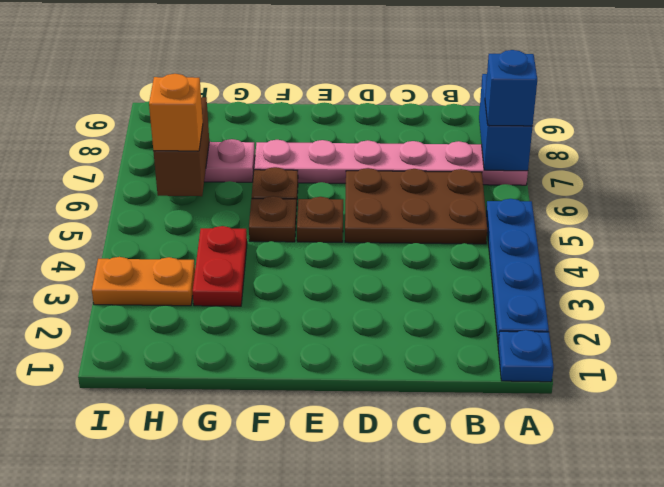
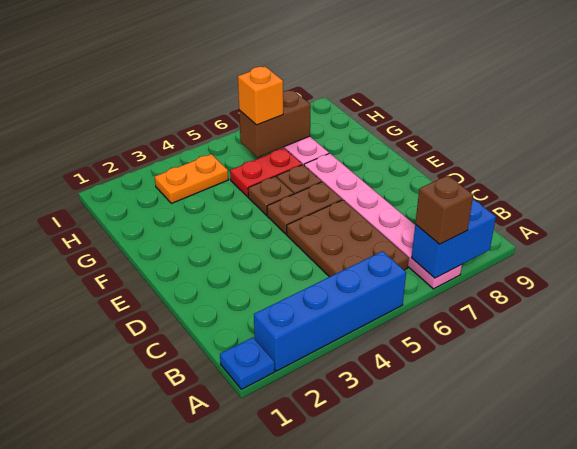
blue 1x4 plate [486,199,549,341] -> blue 1x4 brick [254,251,406,371]
blue 1x1 brick [485,50,537,126] -> brown 1x1 brick [415,175,473,244]
brown 1x1 plate [297,197,343,242] -> brown 1x2 plate [267,182,342,234]
red 1x2 plate [193,226,247,306] -> red 1x2 plate moved to [230,148,302,197]
orange 1x2 plate [92,257,195,306] -> orange 1x2 plate turned to [155,154,228,203]

